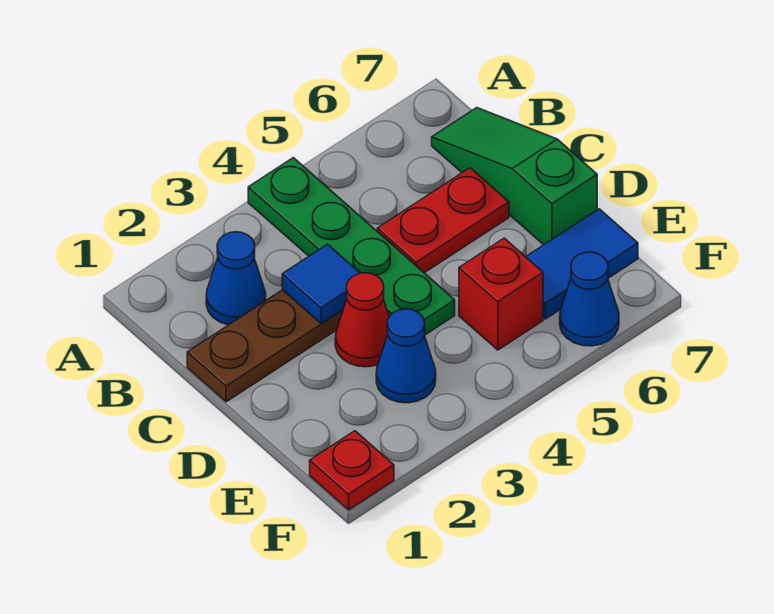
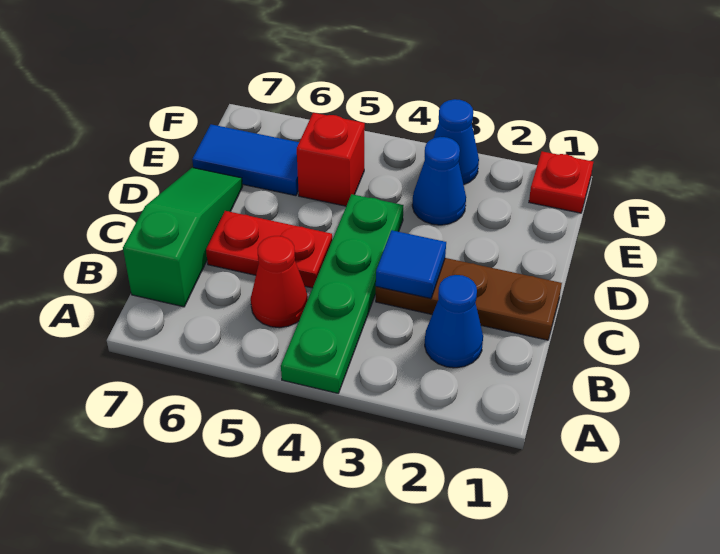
green 1x3 slope [432,108,597,245] -> green 1x3 slope turned to [123,168,243,307]
red 1x1 cone [335,273,389,367] -> red 1x1 cone moved to [251,236,308,328]
blue 1x1 cone [560,252,619,346] -> blue 1x1 cone moved to [434,99,479,185]

